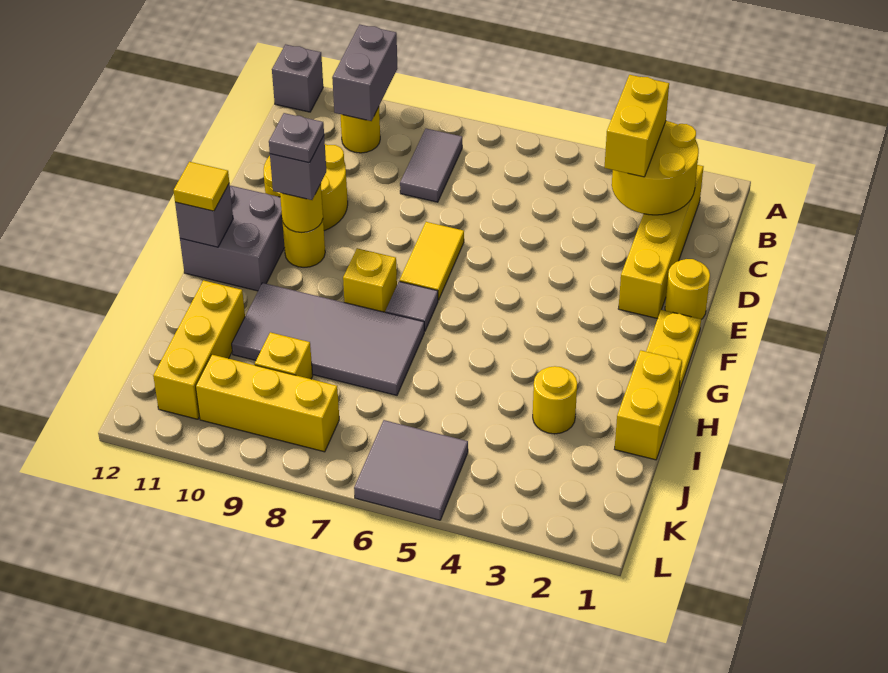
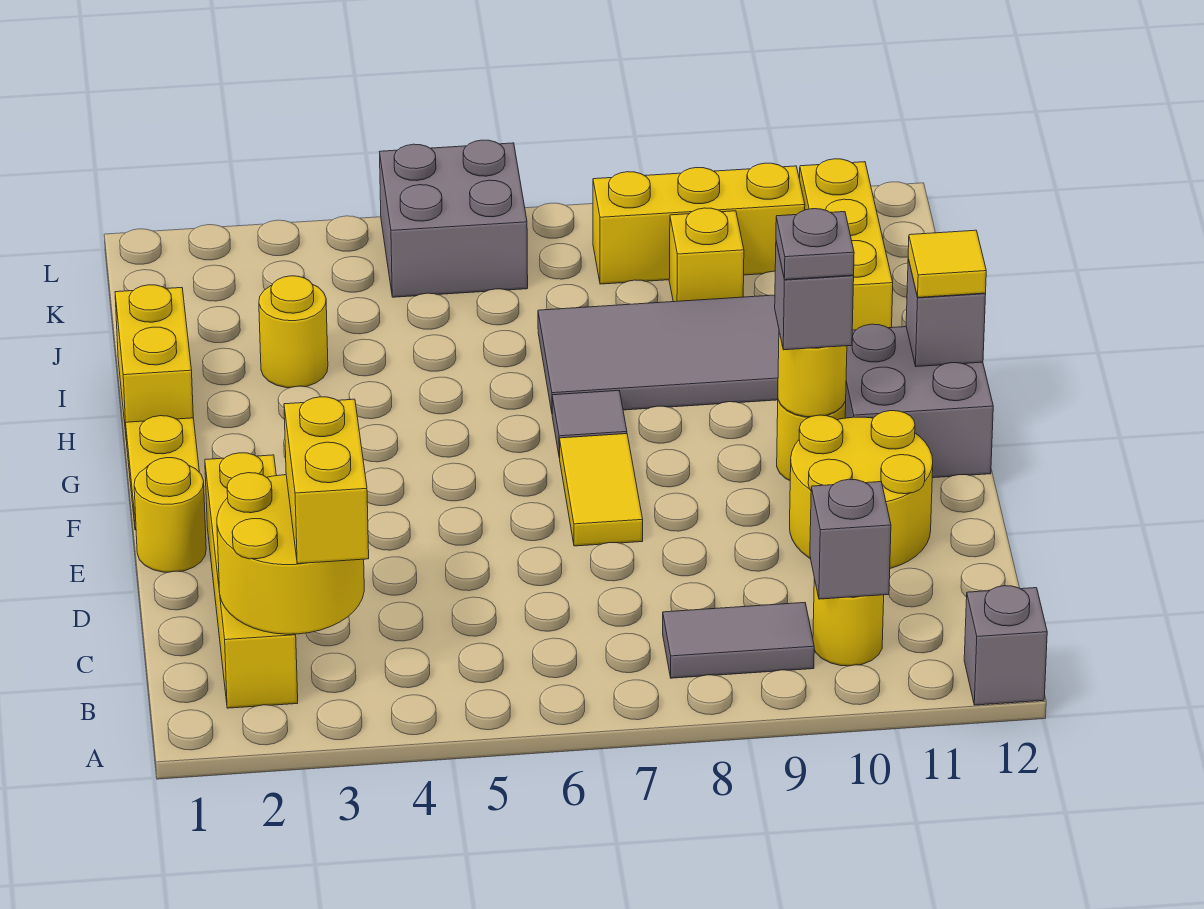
grey 1x2 brick [332,25,397,121] -> grey 1x1 brick [810,479,891,599]
grey 1x2 tile [400,128,462,202] -> grey 1x2 tile turned to [663,603,814,678]
yellow 1x1 brick [343,248,397,312] -> none
grey 2x2 tile [354,420,468,520] -> grey 2x2 brick [380,140,528,297]

